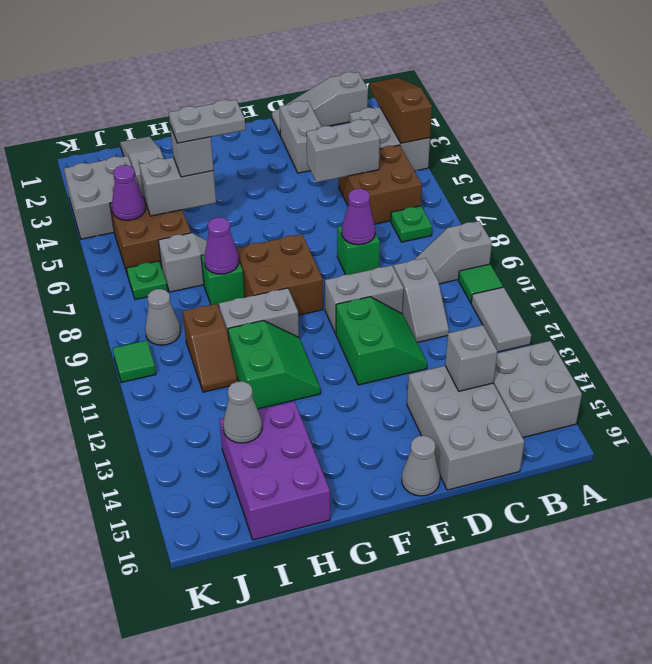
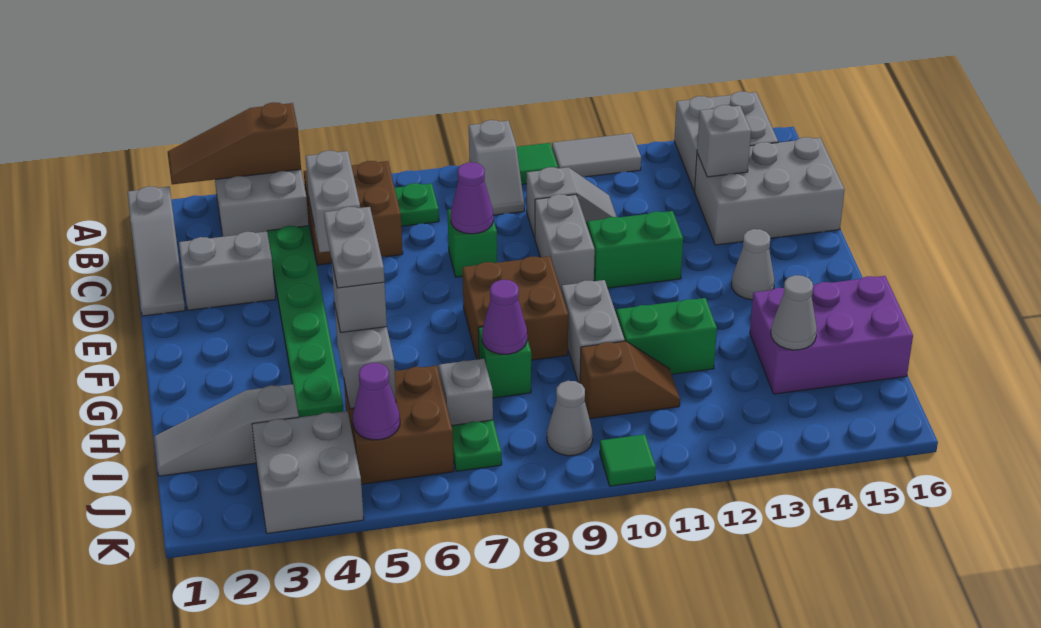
none -> green 1x6 plate [267,226,344,417]
grey 1x1 cone [402,436,440,496] -> grey 1x1 cone moved to [731,229,775,300]

